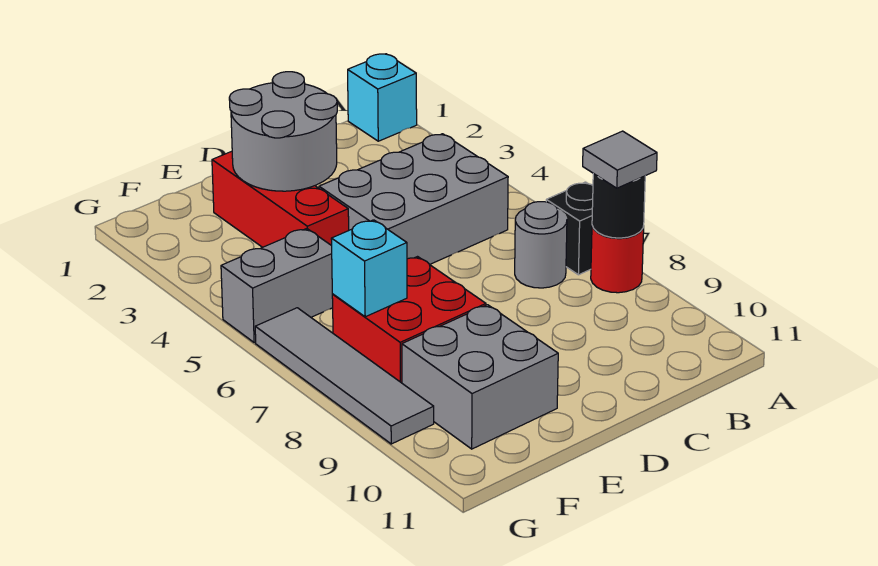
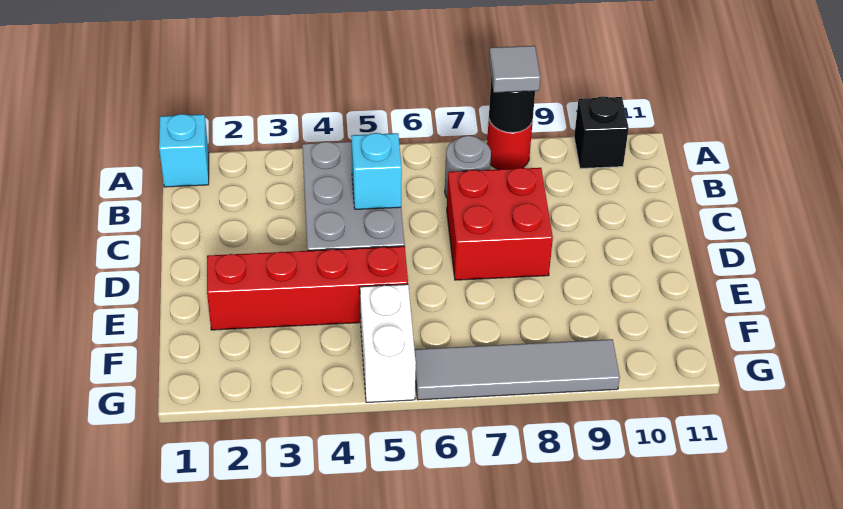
black 1x1 brick [546,182,593,275] -> black 1x1 brick moved to [574,96,629,169]
grey 2x2 round brick [229,72,337,191] -> none
red 1x3 brick [212,151,349,247] -> red 1x4 brick [207,246,408,330]
red 2x2 brick [332,257,486,383] -> red 2x2 brick moved to [447,168,553,280]
grey 2x2 brick [402,305,558,449] -> none
grey 1x2 brick [221,229,333,343] -> white 1x2 brick [360,284,416,403]
cyan 1x1 brick [331,220,407,317] -> cyan 1x1 brick moved to [351,133,402,209]

